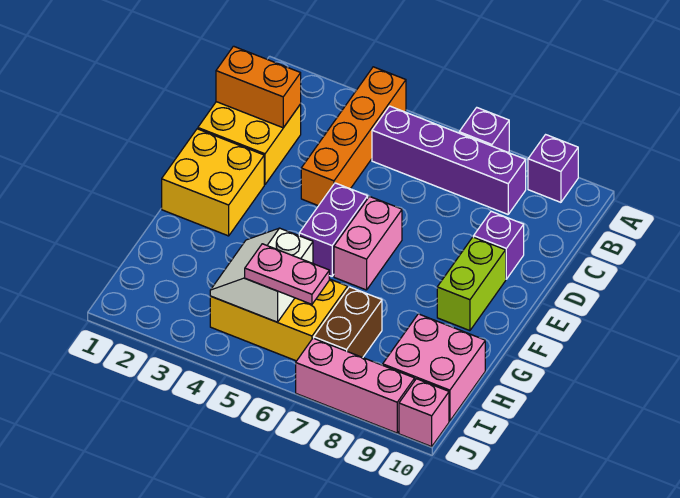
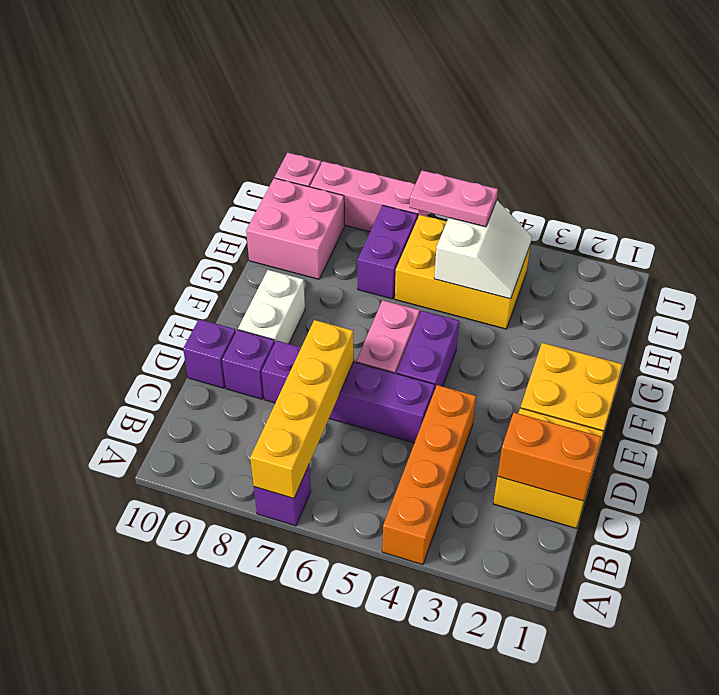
none -> yellow 1x4 brick [250,320,354,498]
purple 1x1 brick [528,135,578,202] -> purple 1x1 brick moved to [183,319,236,388]
purple 1x4 brick [372,106,526,214] -> purple 1x4 brick moved to [262,340,435,443]
lime 1x2 brick [437,237,506,331] -> white 1x2 brick [238,270,305,344]
brown 1x2 brick [314,287,382,358] -> purple 1x2 brick [358,205,418,299]

